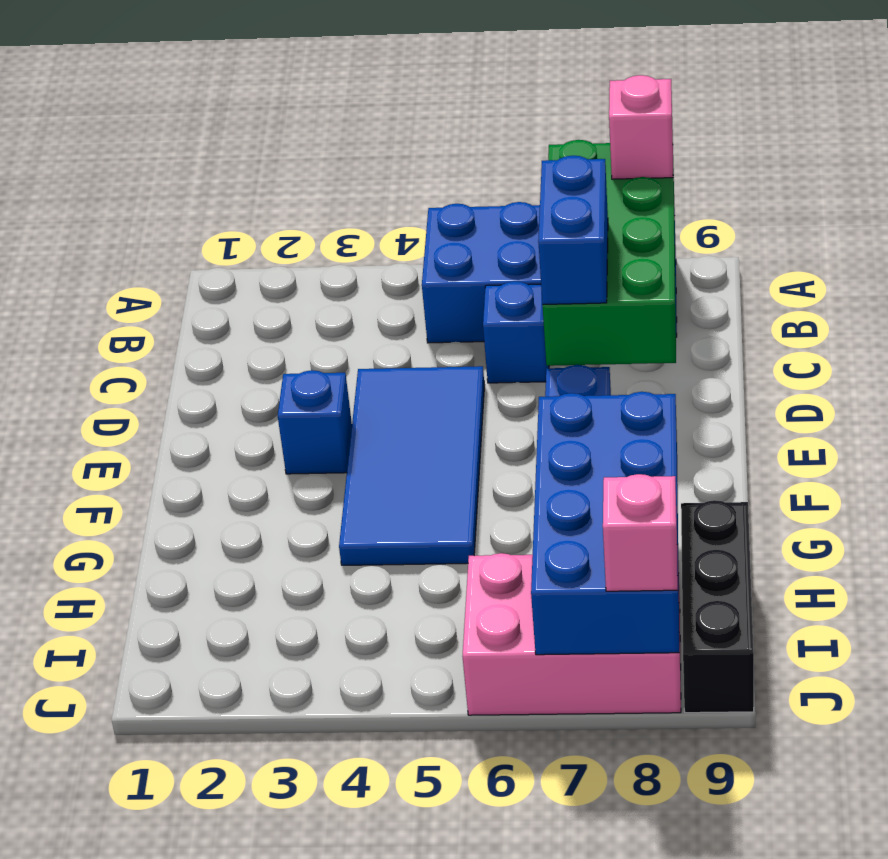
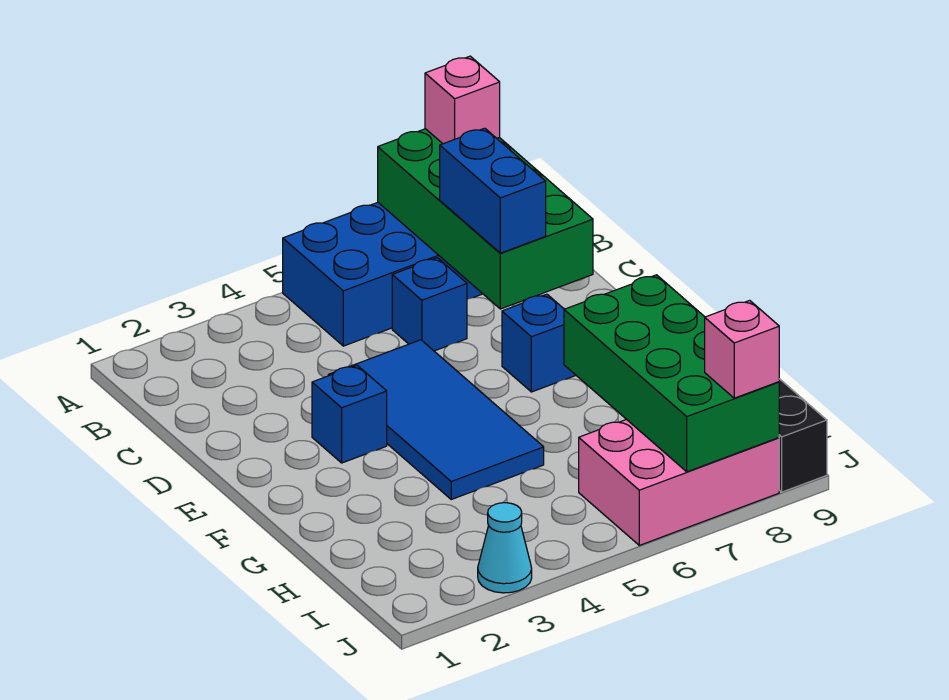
blue 2x4 brick [531,392,679,655] -> green 2x4 brick [564,275,779,472]
none -> cyan 1x1 cone [478,503,532,593]

